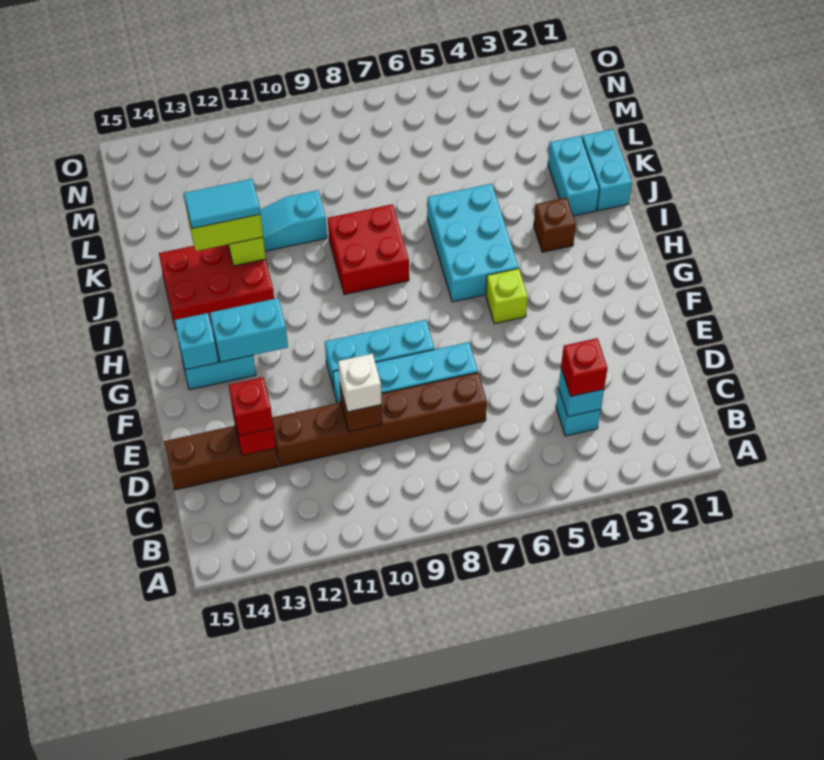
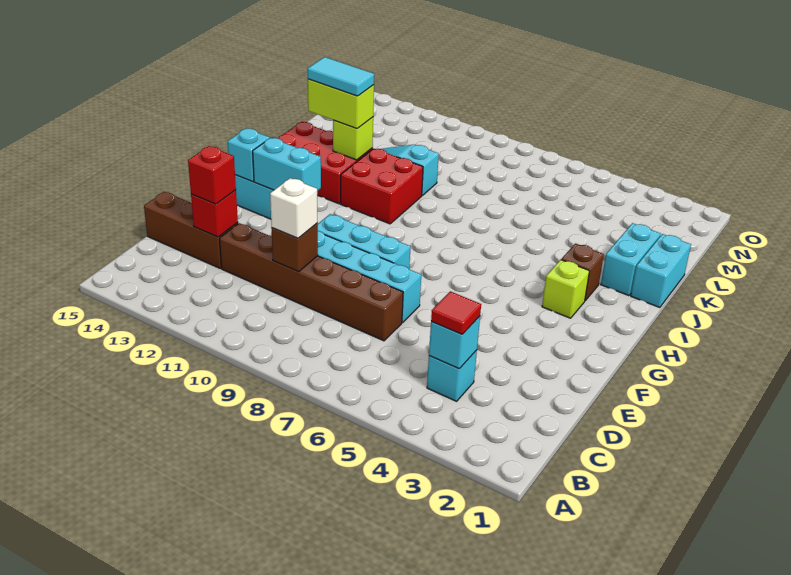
red 1x1 brick [561,338,607,396] -> red 1x1 tile [431,291,481,334]
lime 1x1 brick [486,268,528,324] -> lime 1x1 brick moved to [542,260,589,318]
cyan 2x3 brick [427,184,519,302] -> none
red 2x2 brick [328,204,409,295] -> red 2x2 brick moved to [341,149,423,224]

